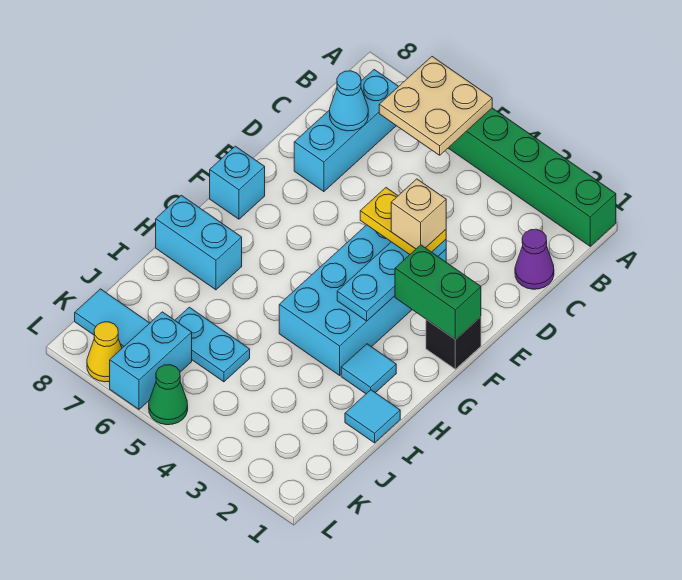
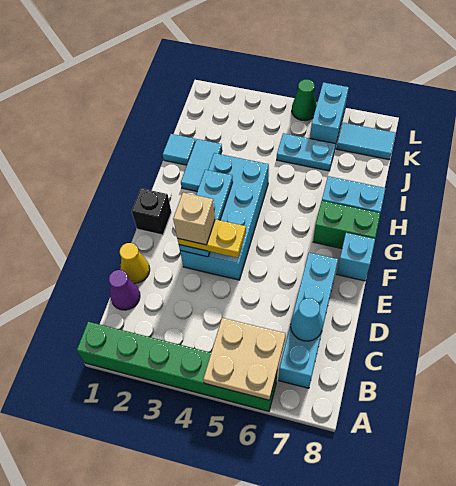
cyan 1x3 brick [294,70,399,192] -> cyan 1x4 brick [279,253,338,388]
green 1x2 brick [395,245,481,340] -> green 1x2 brick moved to [313,201,380,249]
cyan 1x1 tile [341,344,396,394] -> cyan 1x2 tile [181,139,222,191]
yellow 1x1 cone [87,322,122,382] -> yellow 1x1 cone moved to [120,243,150,283]

